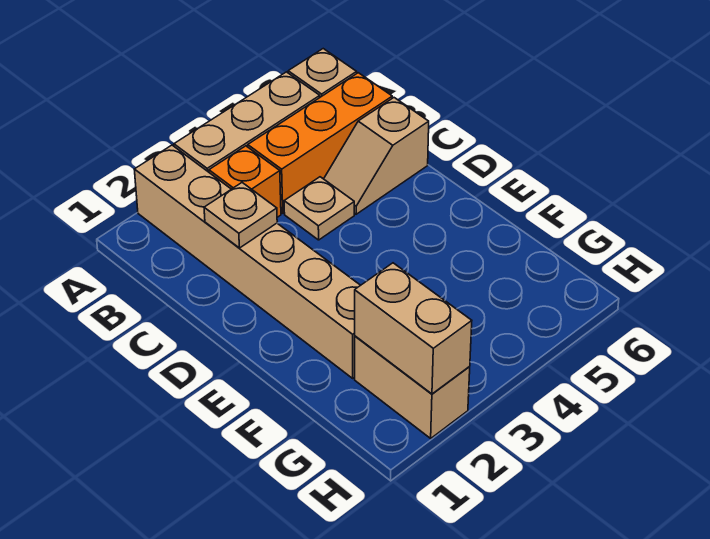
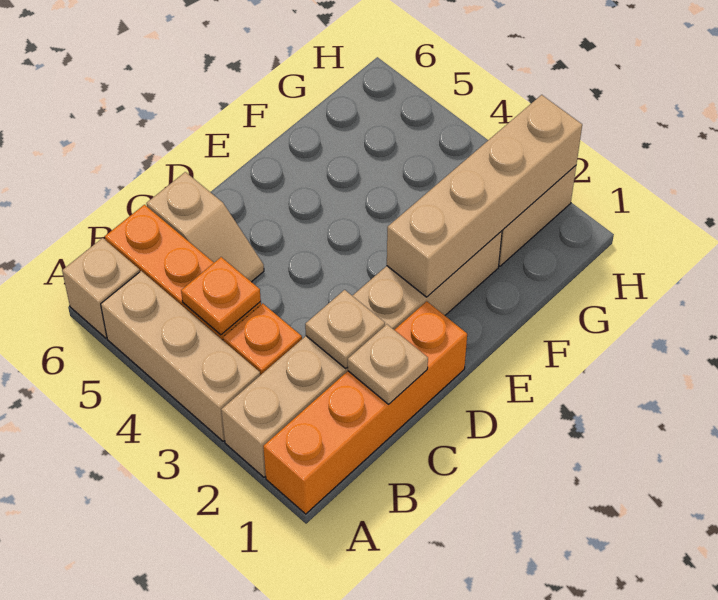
none -> orange 1x4 brick [263,301,467,514]
none -> orange 1x1 plate [181,257,261,335]
tan 1x1 plate [284,177,354,240] -> tan 1x1 plate moved to [347,324,428,404]
tan 1x2 brick [355,263,472,394] -> tan 1x4 brick [387,95,582,297]

